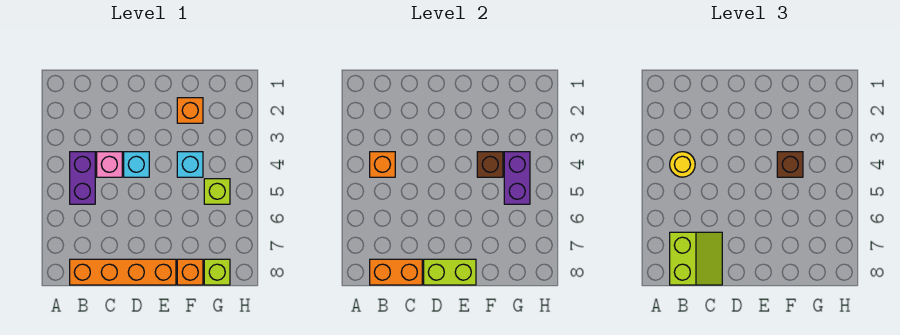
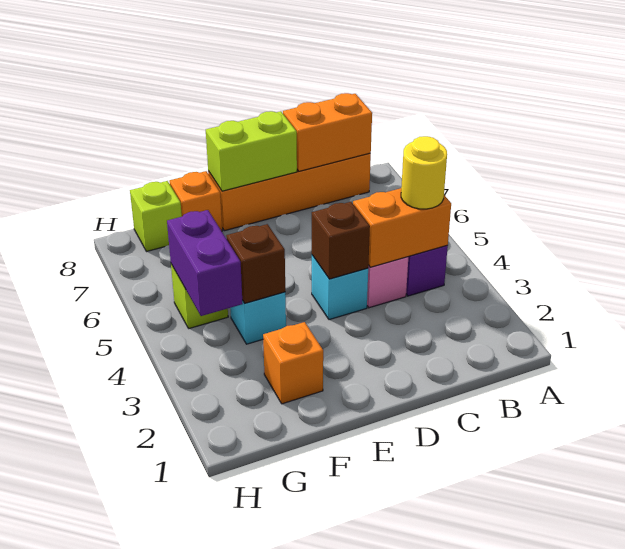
orange 1x1 brick [370,152,395,177] -> orange 1x2 brick [353,188,451,267]
lime 2x2 slope [670,232,722,285] -> none
brown 1x1 brick [777,152,803,177] -> brown 1x1 brick moved to [312,202,370,279]

